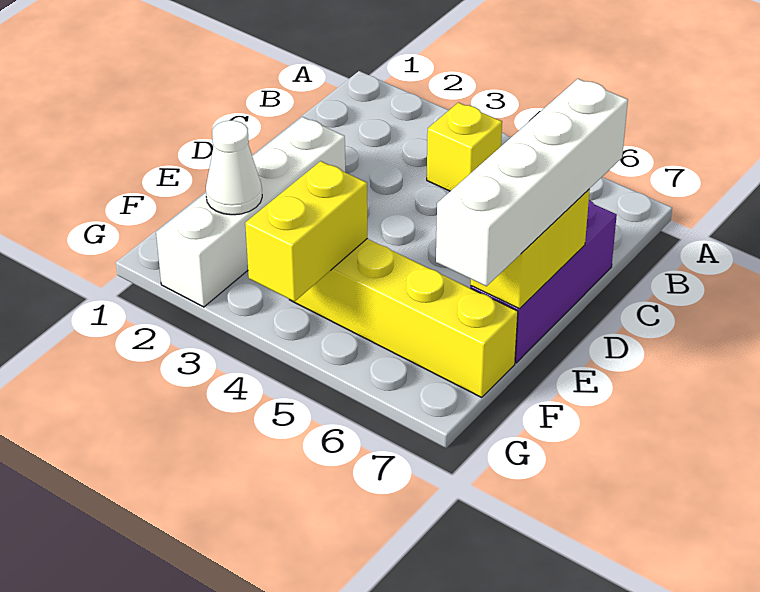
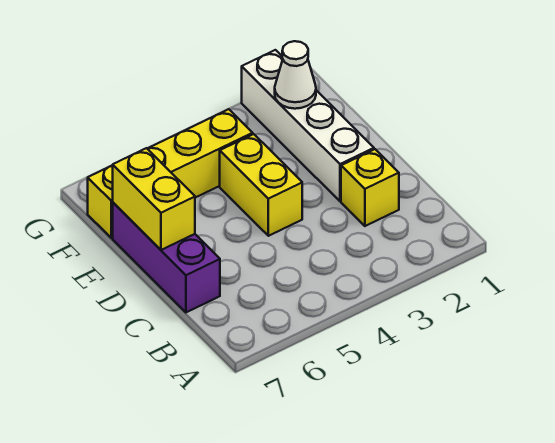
yellow 1x1 brick [427,103,502,191] -> yellow 1x1 brick moved to [341,149,399,226]
white 1x4 brick [436,79,628,286] -> none
yellow 1x2 brick [245,161,367,302] -> yellow 1x2 brick moved to [220,134,302,236]

